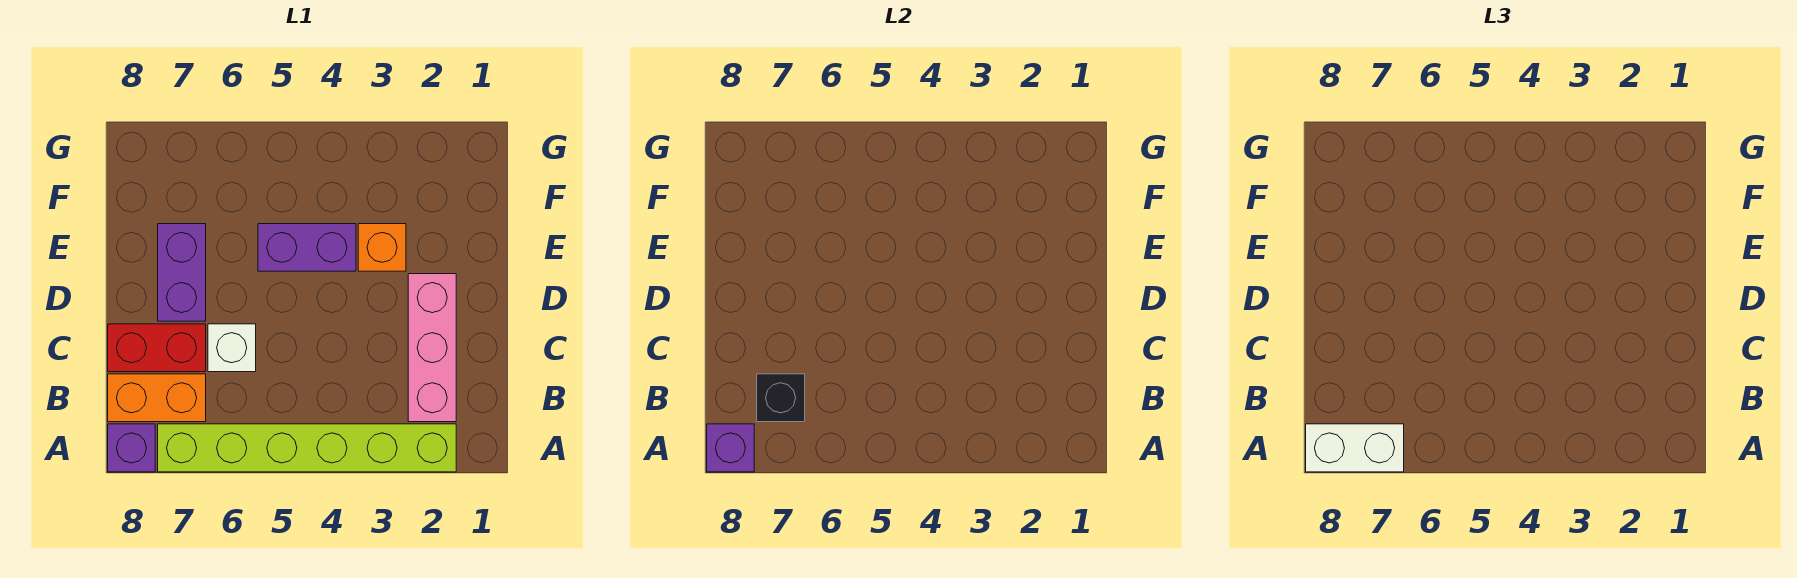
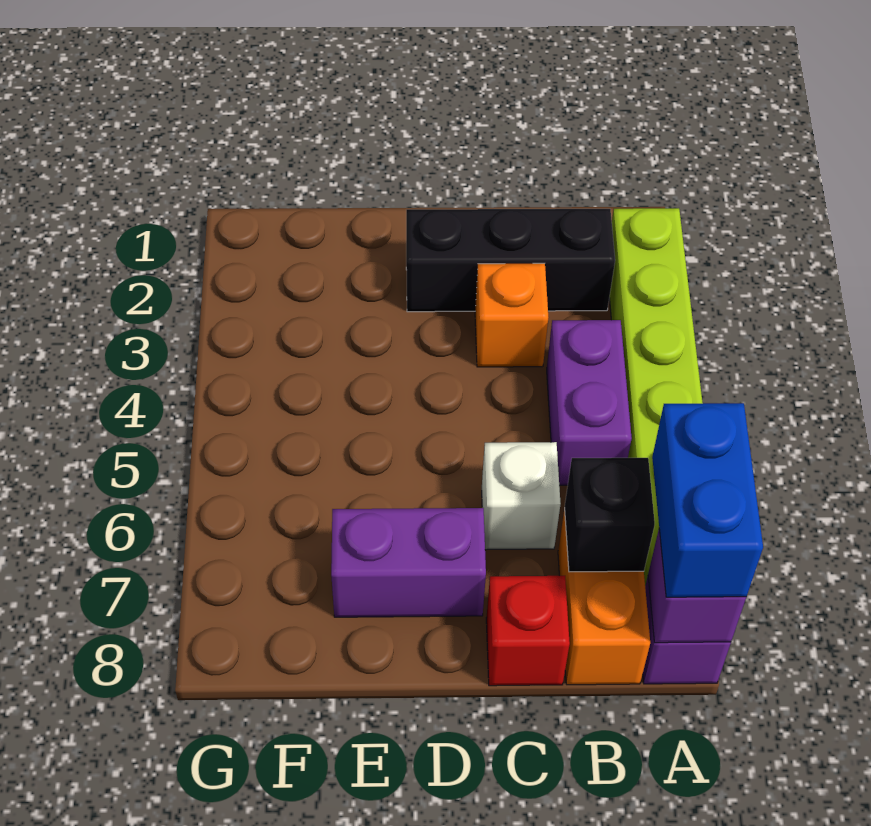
white 1x2 brick [1306,424,1404,472] -> blue 1x2 brick [652,403,763,597]
pink 1x3 brick [408,274,456,422] -> black 1x3 brick [406,209,615,312]
red 1x2 brick [108,324,206,372] -> red 1x1 brick [486,576,570,686]
orange 1x1 brick [358,224,406,271] -> orange 1x1 brick moved to [475,263,548,367]
purple 1x2 brick [258,224,356,271] -> purple 1x2 brick moved to [547,320,632,485]

